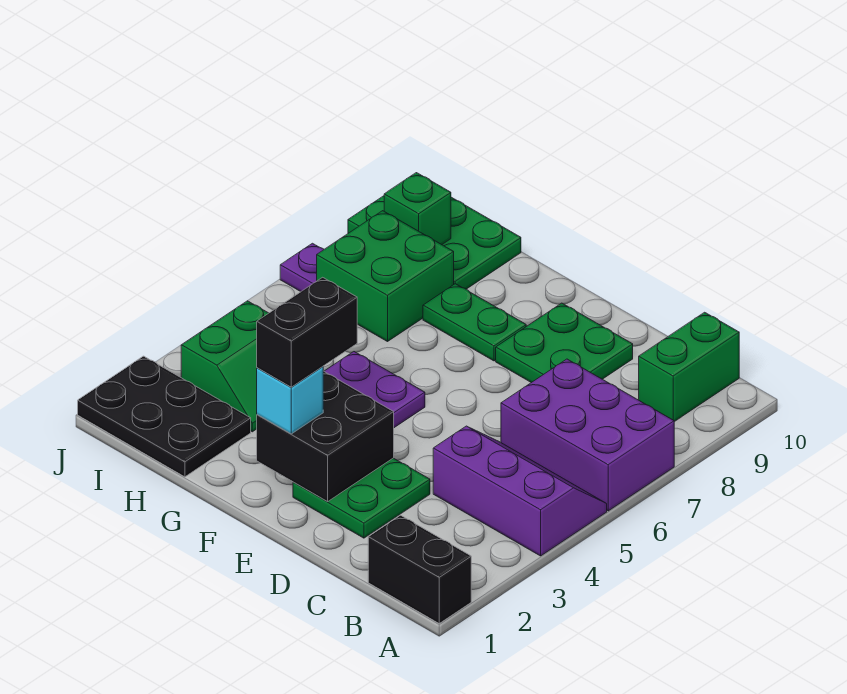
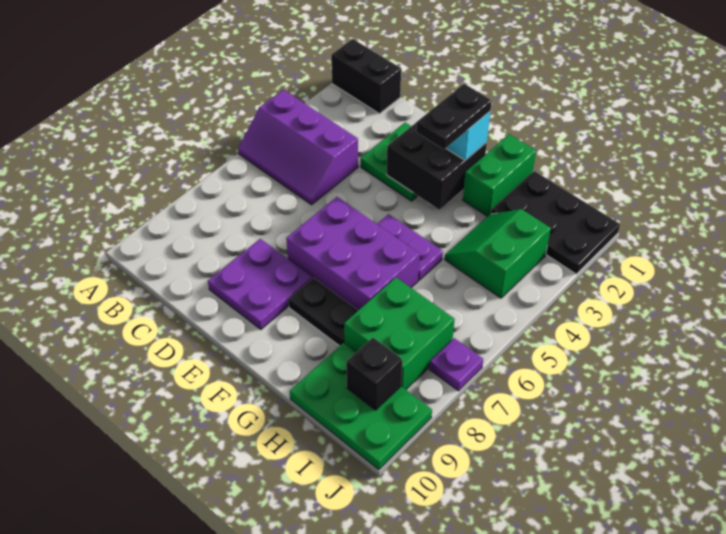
purple 2x3 brick [501,359,674,511] -> purple 2x3 brick moved to [286,197,420,310]
green 1x2 brick [639,312,739,422] -> green 1x2 brick moved to [463,134,536,216]
green 2x2 plate [496,303,633,383] -> purple 2x2 plate [208,239,312,329]
black 1x2 brick [257,277,357,387] -> black 1x2 plate [416,84,492,149]
green 1x2 plate [423,284,526,361] -> black 1x2 plate [288,278,358,346]
green 1x1 brick [384,173,451,245] -> black 1x1 brick [346,338,402,410]

